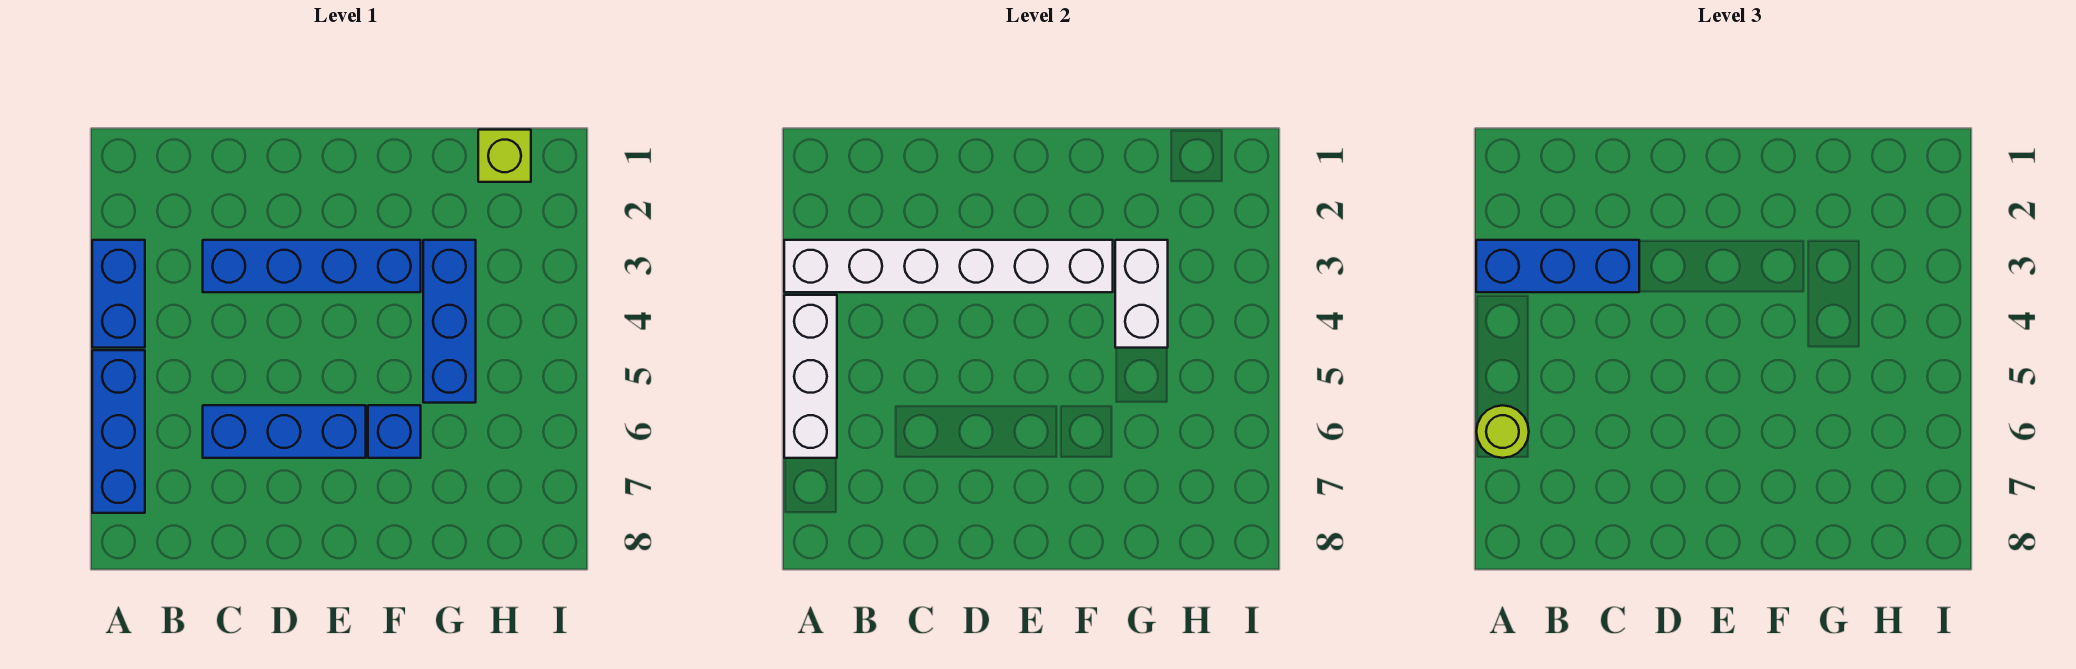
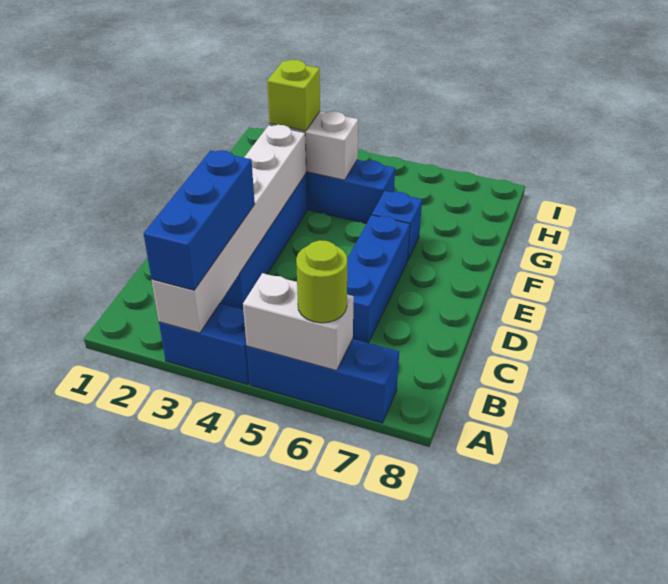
white 1x3 brick [784,295,837,458] -> white 1x2 brick [243,273,354,371]
lime 1x1 brick [478,130,531,182] -> lime 1x1 brick moved to [267,60,320,131]

